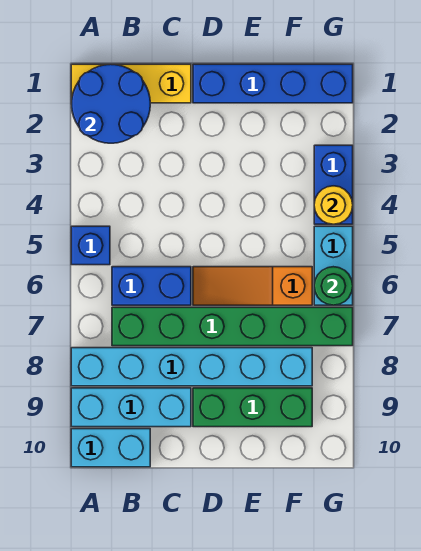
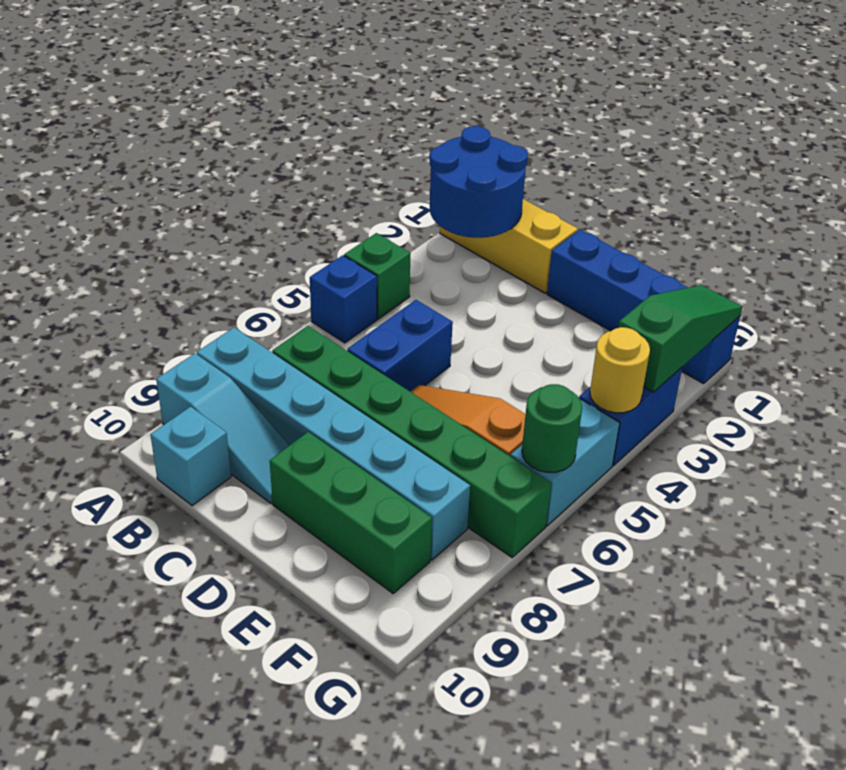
none -> green 1x1 brick [344,233,411,319]
cyan 1x3 brick [71,388,191,427] -> cyan 1x3 slope [156,353,289,503]
cyan 1x2 brick [71,429,150,467] -> cyan 1x1 brick [150,407,231,506]
blue 1x2 brick [112,267,191,305] -> blue 1x2 brick turned to [347,300,453,391]
none -> green 1x3 slope [618,285,742,392]

